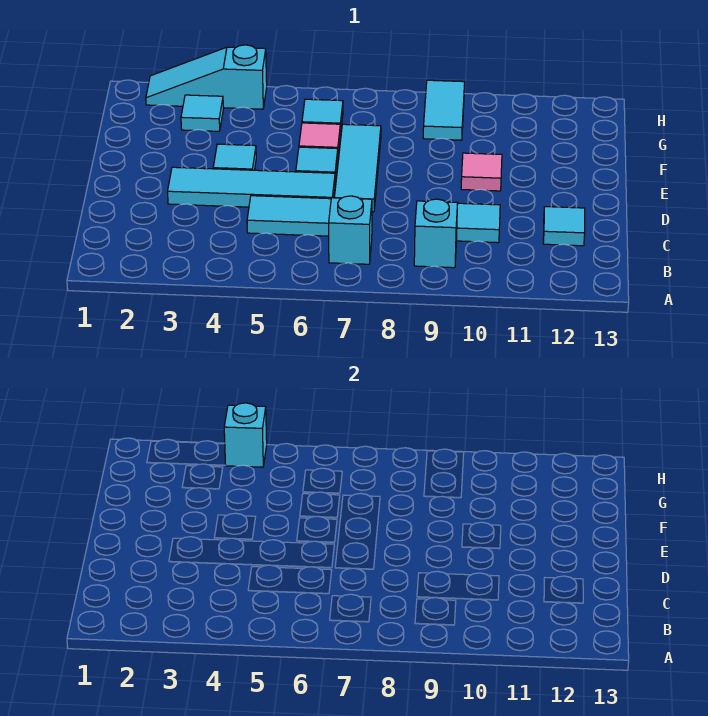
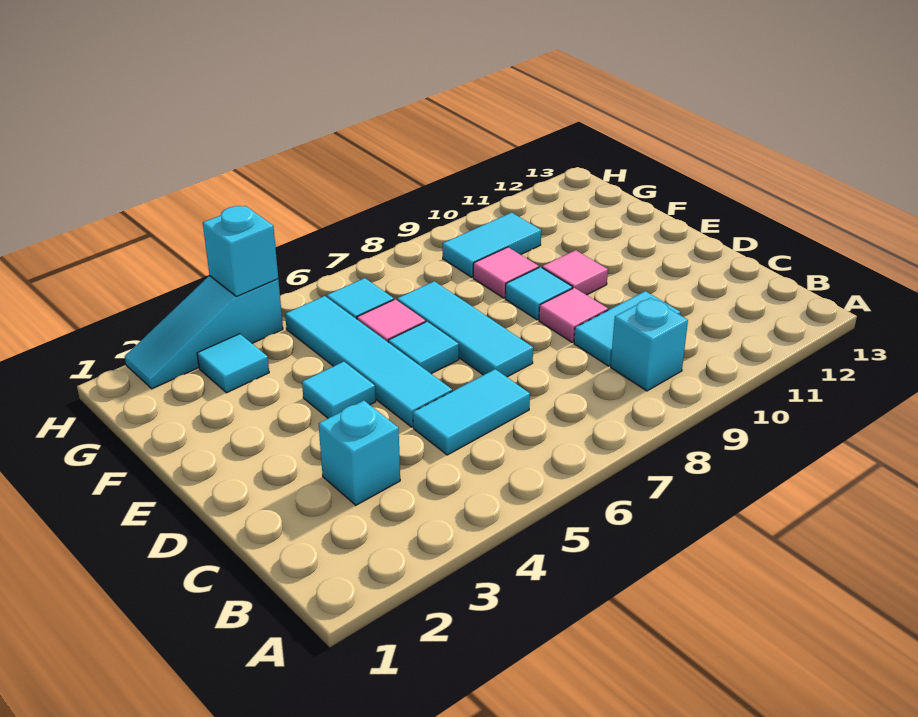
cyan 1x1 brick [329,196,372,264] -> cyan 1x1 brick moved to [319,401,400,505]
cyan 1x1 tile [543,207,585,246] -> cyan 1x1 tile moved to [505,267,573,320]
cyan 1x4 tile [168,167,335,207] -> cyan 1x4 tile turned to [285,296,452,427]
none -> pink 1x1 tile [539,288,608,342]
none -> pink 1x1 tile [473,247,539,298]
cyan 1x2 tile [423,80,465,140] -> cyan 1x2 tile turned to [443,213,541,277]

